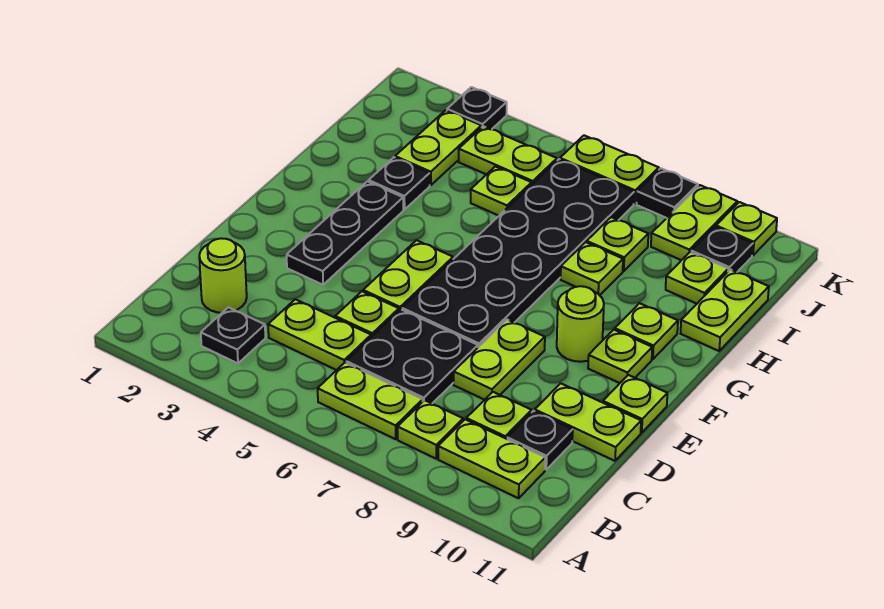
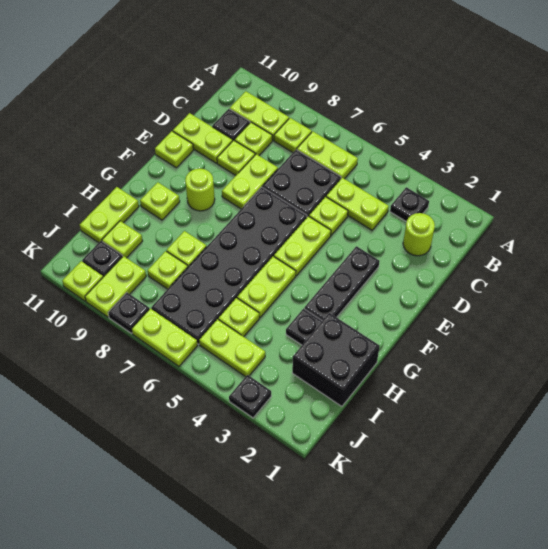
lime 1x1 plate [588,330,652,383] -> lime 1x1 plate moved to [217,140,255,175]
none -> black 2x2 brick [292,313,380,406]
lime 1x2 plate [395,110,481,185] -> lime 1x2 plate moved to [237,256,296,317]

